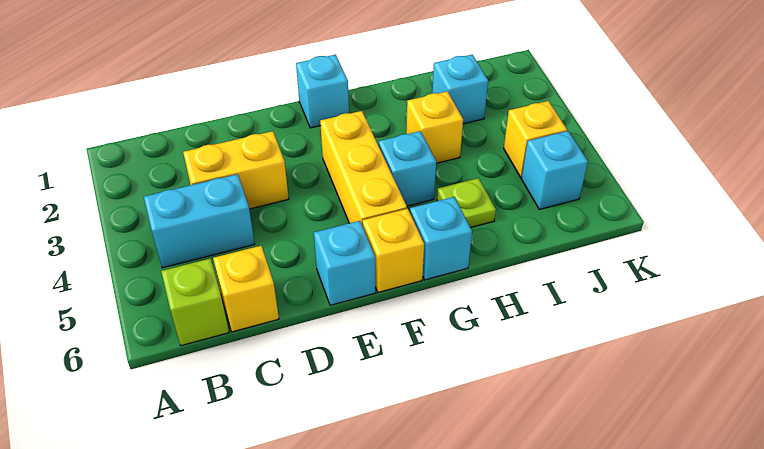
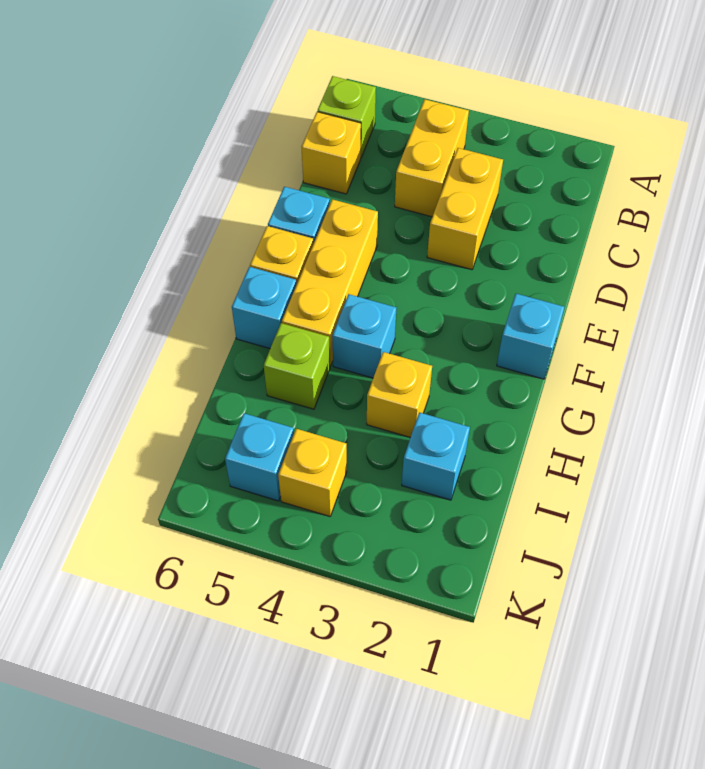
cyan 1x2 brick [144,174,255,268] -> yellow 1x2 brick [395,99,469,217]
yellow 1x3 brick [320,111,407,226] -> yellow 1x3 brick turned to [282,199,378,366]
lime 1x1 plate [437,178,496,227] -> lime 1x1 brick [264,323,330,409]

